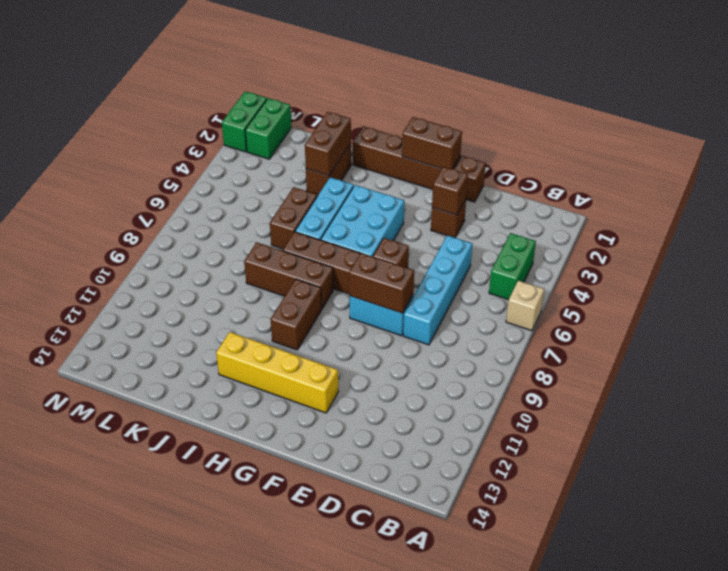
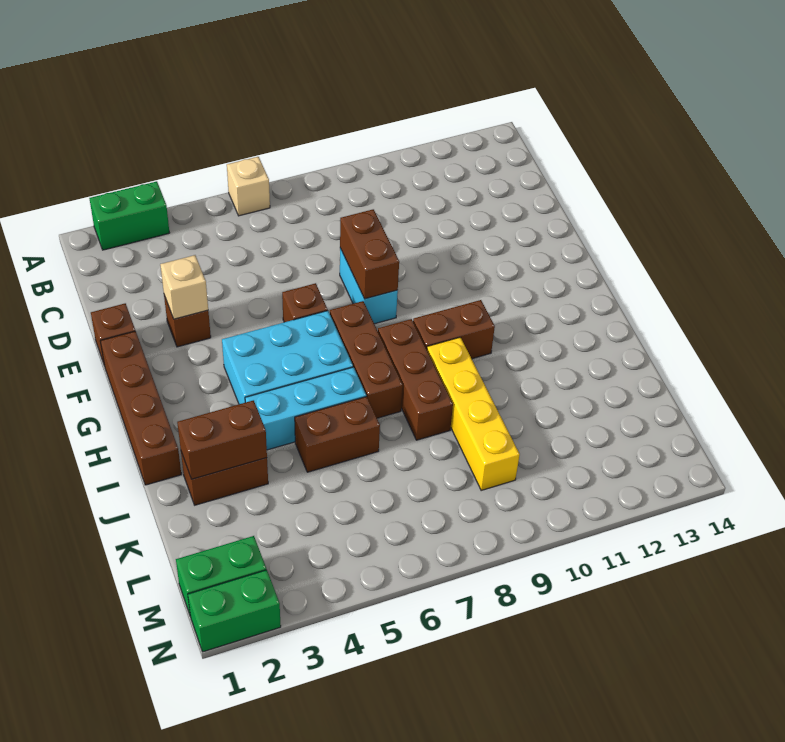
green 1x2 brick [489,233,536,300] -> green 1x2 brick moved to [89,181,169,250]
cyan 1x4 brick [403,235,472,345] -> none
brown 1x1 brick [432,167,468,215] -> tan 1x1 brick [160,255,208,319]
brown 1x2 brick [402,117,462,169] -> none
yellow 1x4 brick [216,332,338,413] -> yellow 1x4 brick moved to [427,337,520,490]

